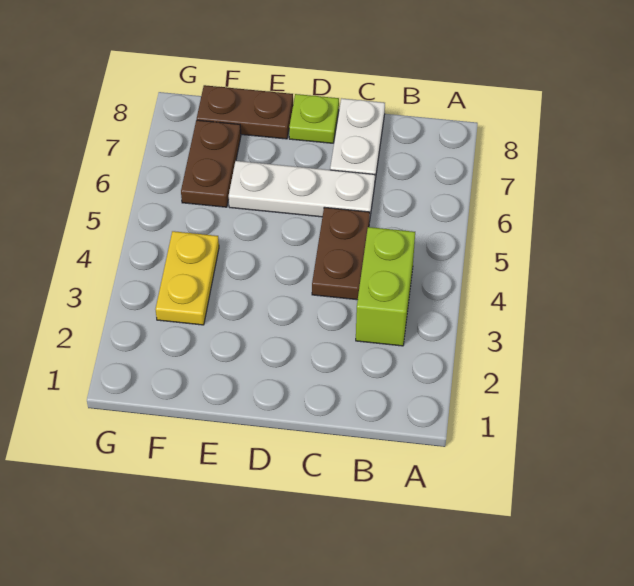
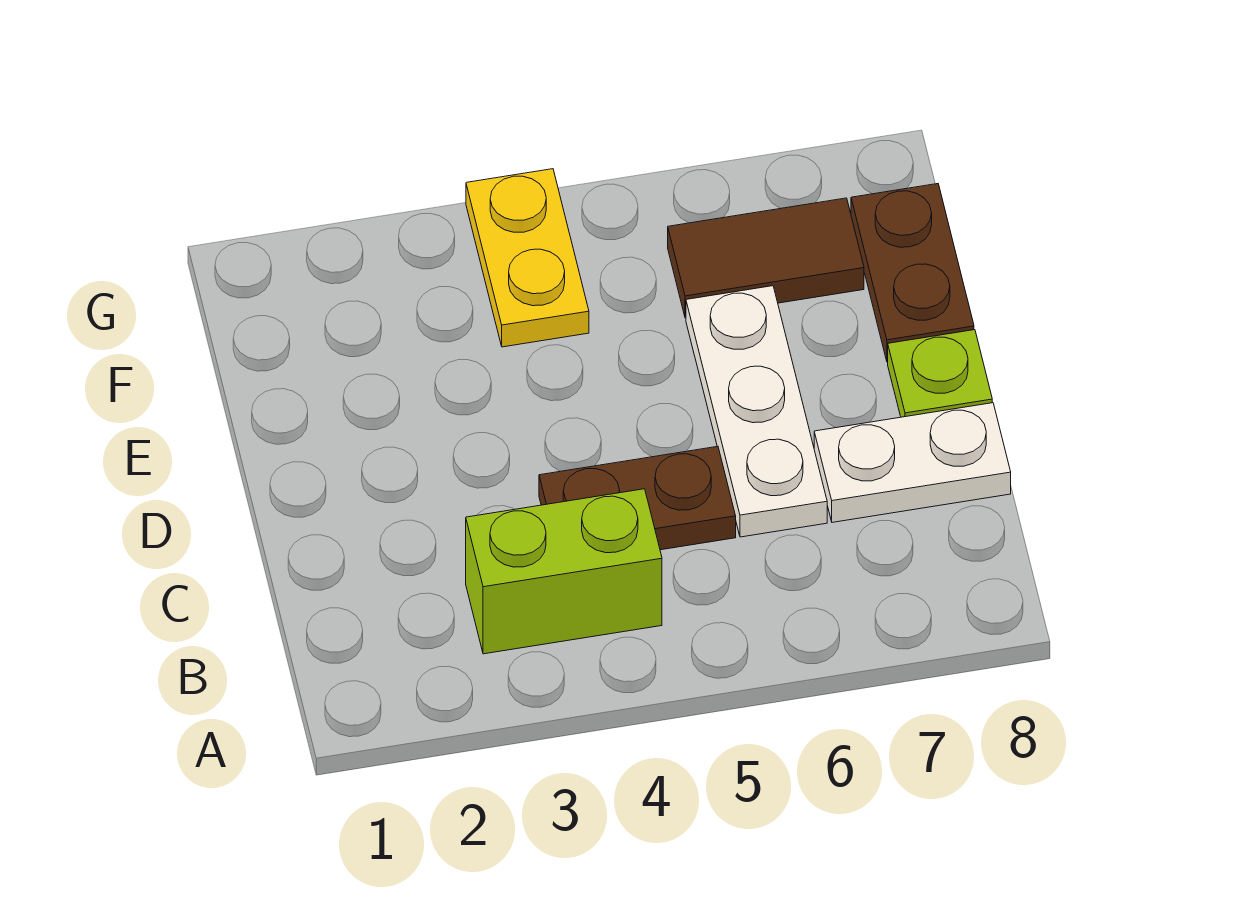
yellow 1x2 plate [155,231,219,325] -> yellow 1x2 plate turned to [466,169,589,347]
brown 1x2 plate [181,120,241,207] -> brown 1x2 tile [668,198,864,318]

